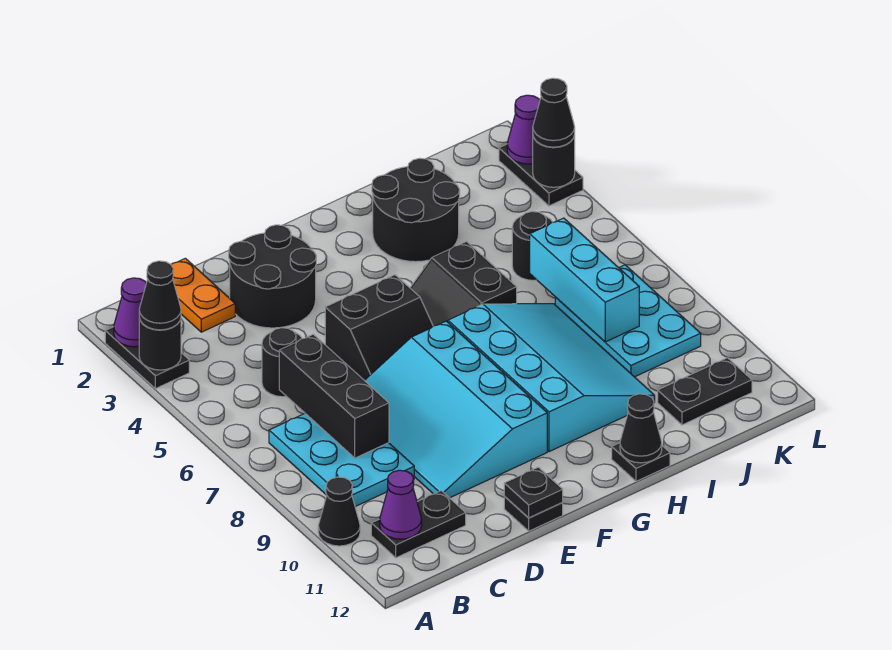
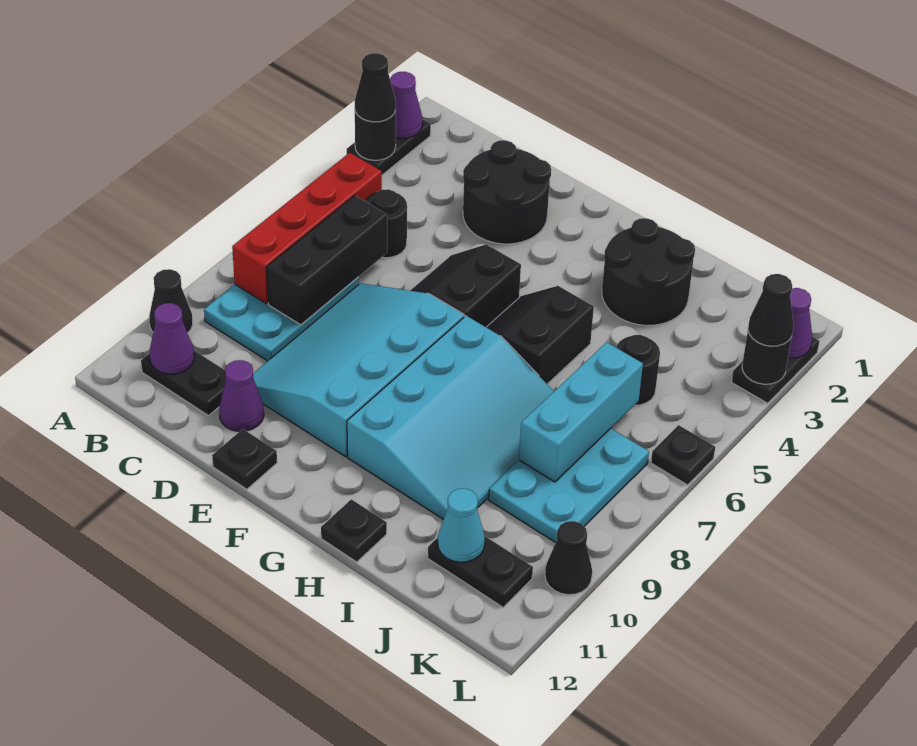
none -> red 1x4 brick [232,153,382,304]
orange 1x2 plate [171,258,235,332] -> none
none -> purple 1x1 cone [219,360,264,432]
black 2x2 slope [325,275,433,380] -> black 2x2 slope turned to [410,244,521,327]
black 1x1 plate [504,467,563,518] -> black 1x1 plate moved to [651,425,715,485]
black 1x1 cone [620,394,662,463] -> black 1x1 cone moved to [545,521,592,595]
none -> cyan 1x1 cone [438,488,485,562]

